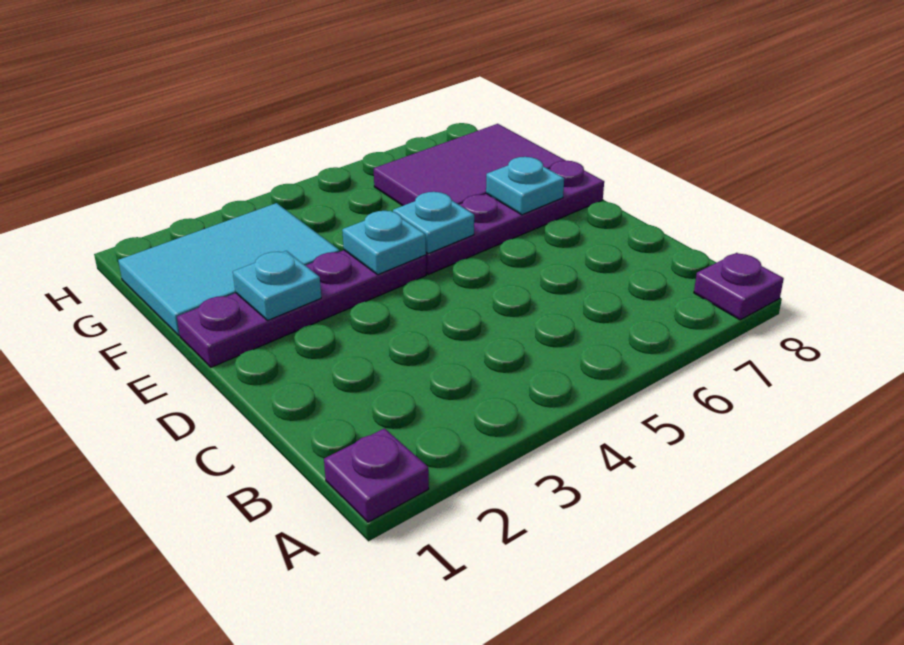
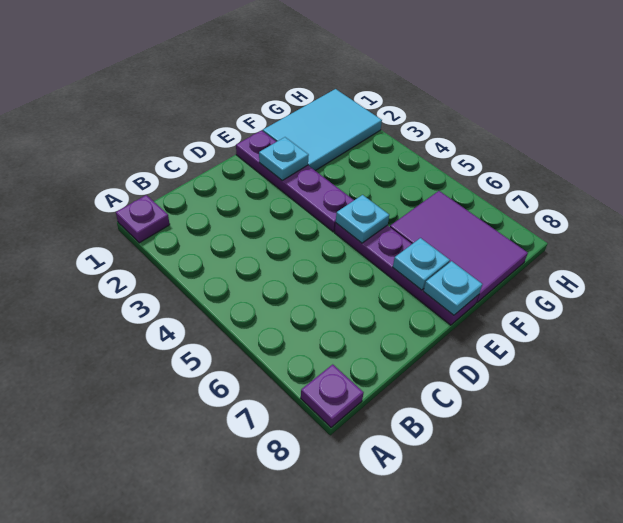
cyan 1x1 plate [342,211,426,275] -> cyan 1x1 plate moved to [423,261,482,315]
cyan 2x3 tile [118,203,340,336] -> cyan 2x3 tile turned to [263,89,382,171]

